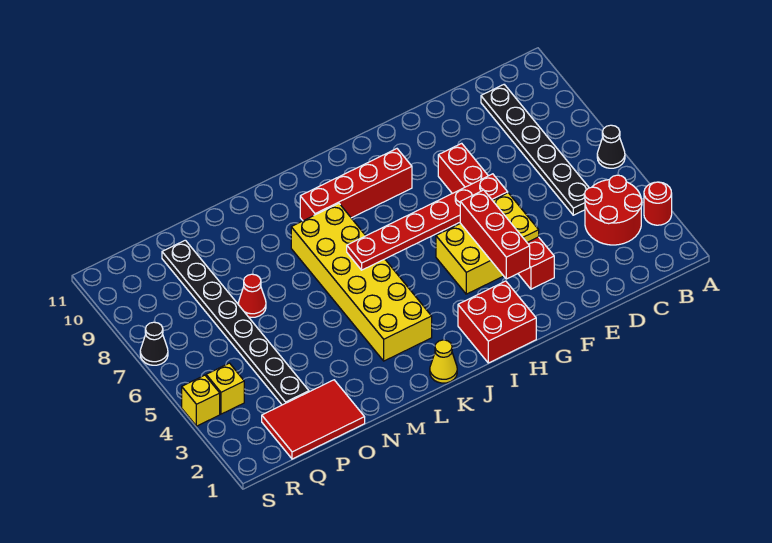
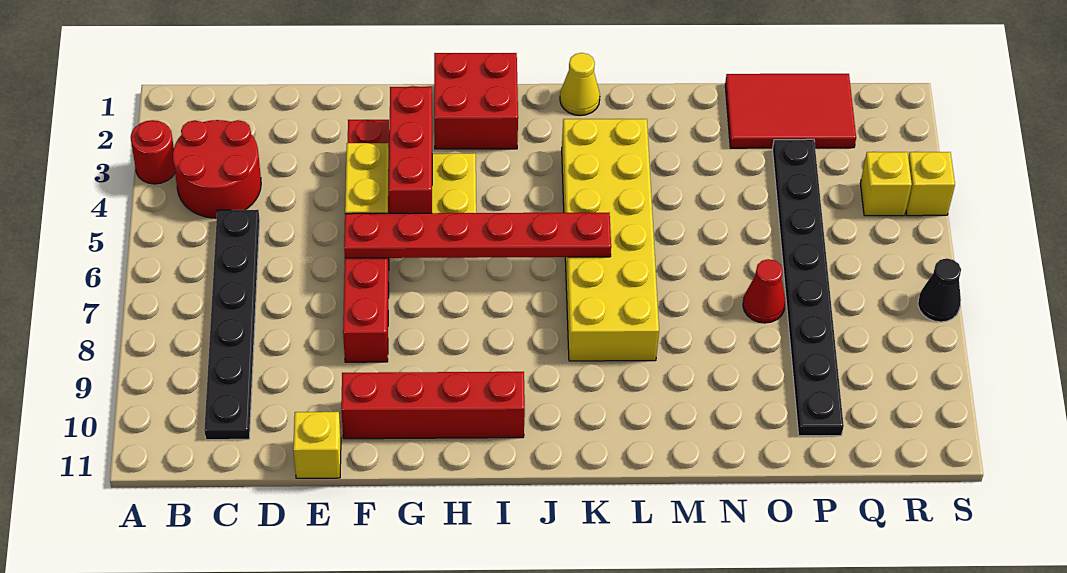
black 1x1 cone [597,125,625,168] -> none
none -> yellow 1x1 brick [293,412,341,478]
red 1x4 brick [300,149,412,221] -> red 1x4 brick moved to [341,372,525,439]

